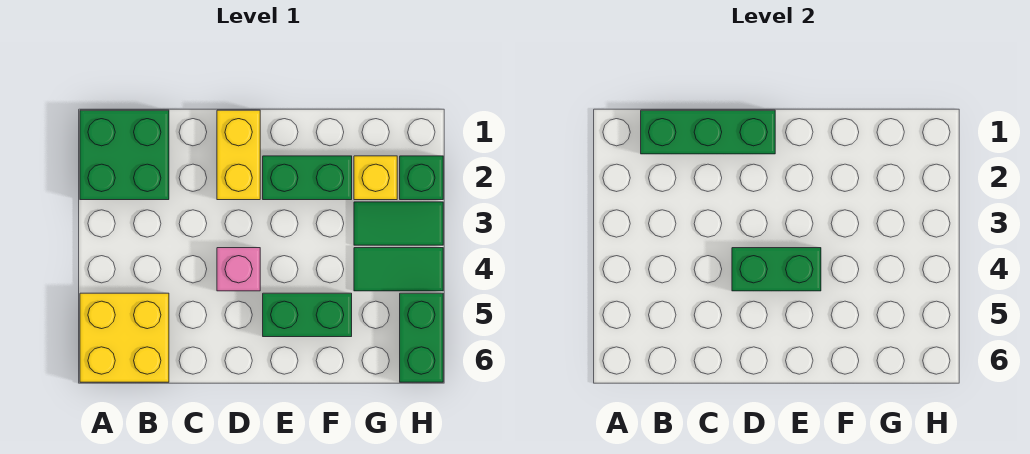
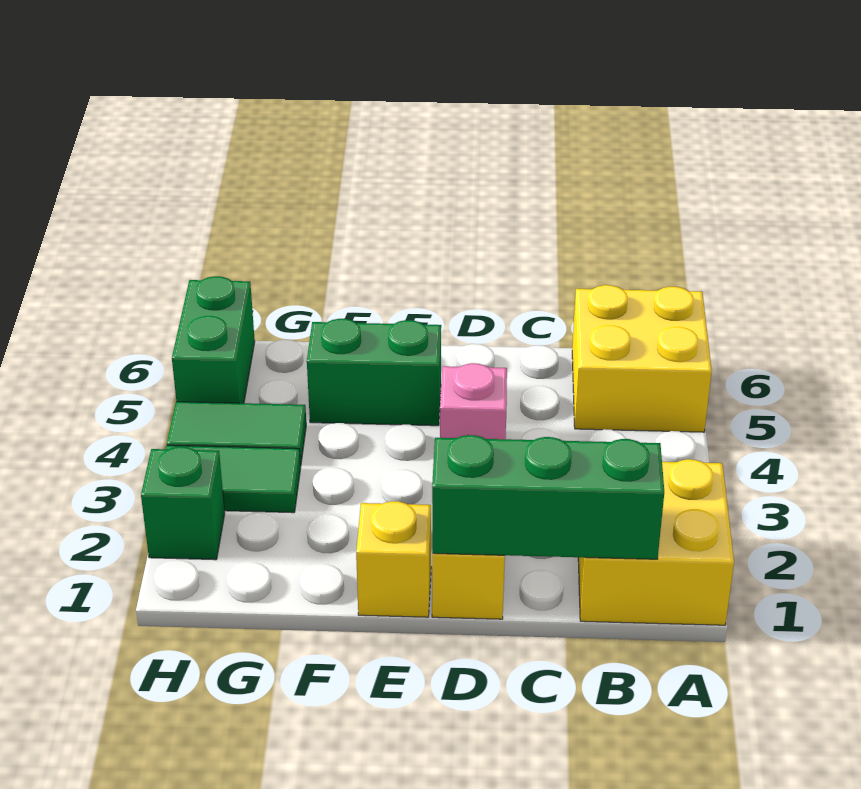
green 2x2 brick [80,110,169,200] -> yellow 2x2 brick [578,459,734,625]
green 1x2 brick [732,248,821,291] -> none
green 1x2 brick [263,156,352,200] -> none
yellow 1x1 brick [354,156,397,200] -> yellow 1x1 brick moved to [356,501,431,617]

